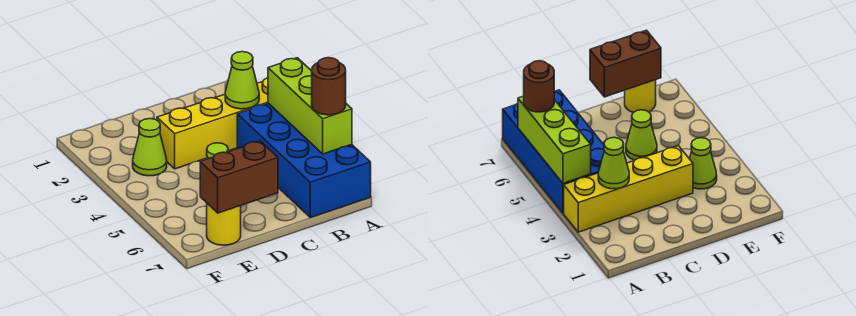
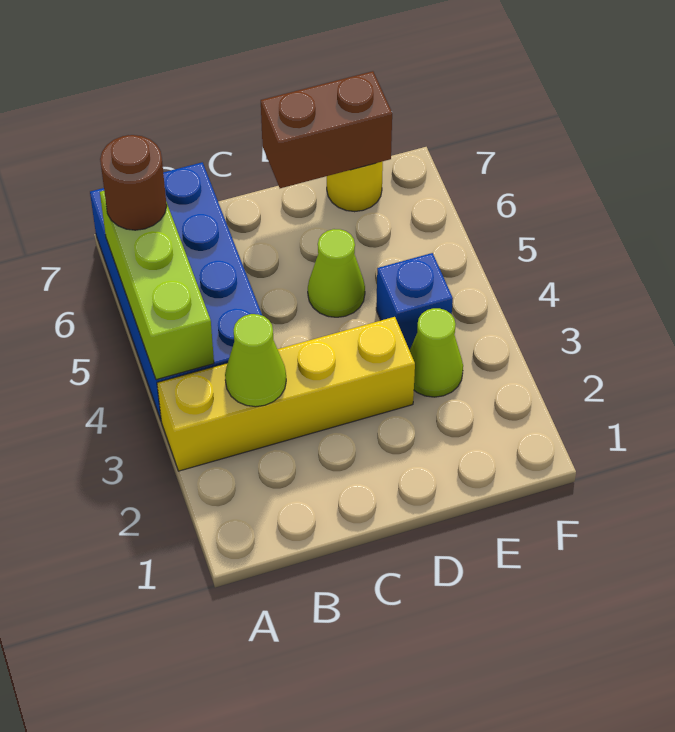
none -> blue 1x1 brick [376,253,453,350]

